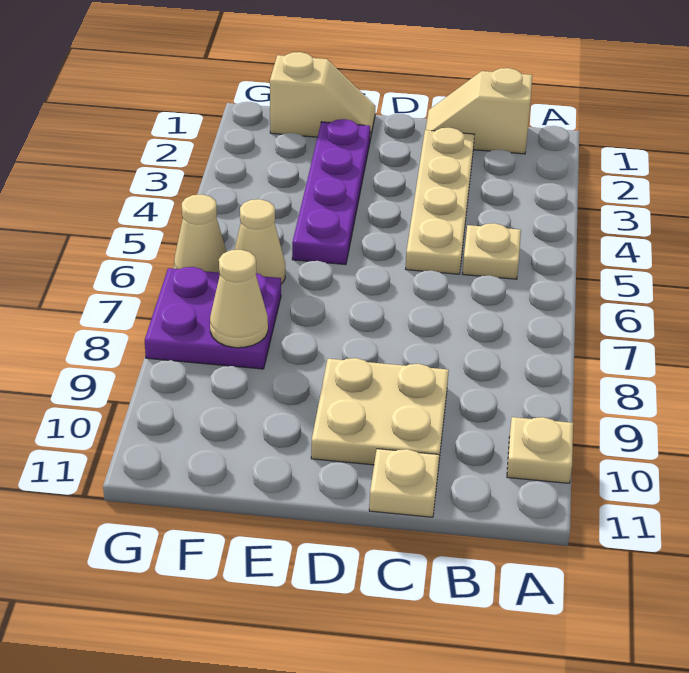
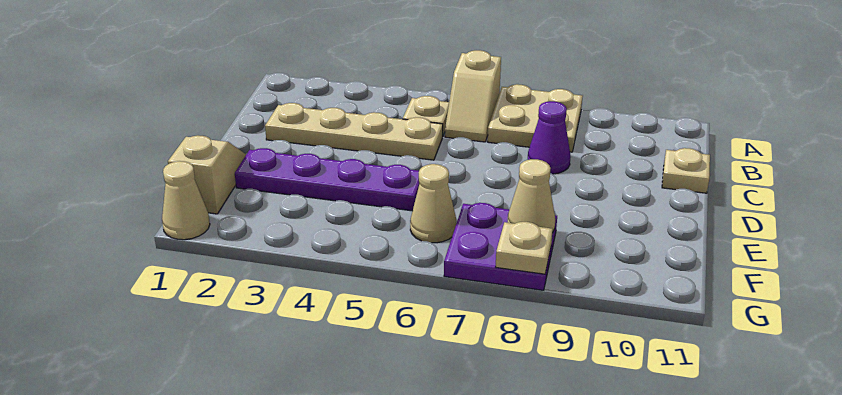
tan 1x1 plate [507,417,573,483] -> tan 1x1 plate moved to [496,222,553,274]
tan 1x2 slope [426,68,532,154] -> tan 1x2 slope moved to [445,50,501,142]
none -> purple 1x1 cone [528,101,570,174]
tan 2x2 plate [311,358,449,468] -> tan 2x2 plate moved to [488,84,583,152]
tan 1x1 cone [174,194,226,273] -> tan 1x1 cone moved to [162,161,210,240]

